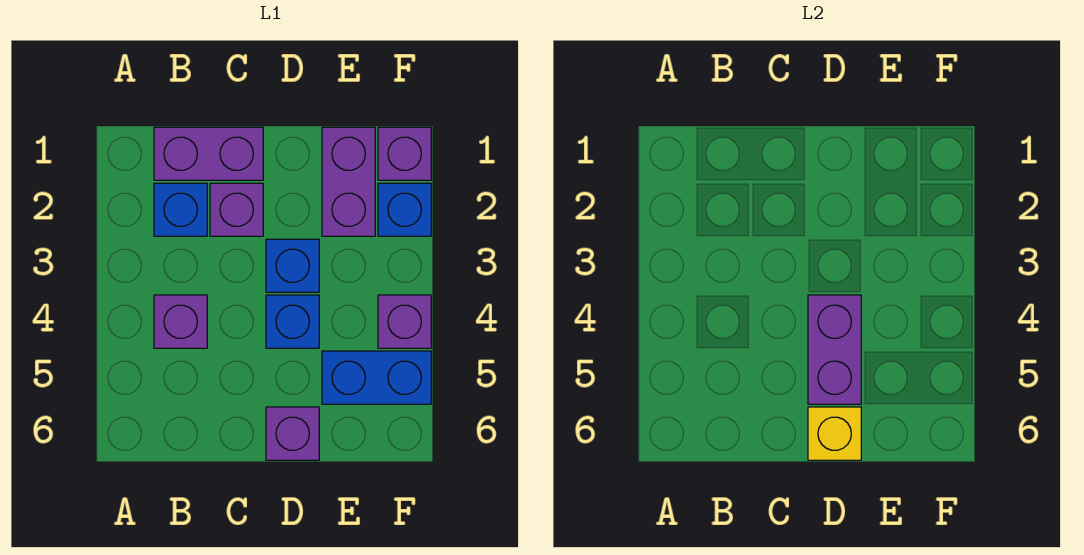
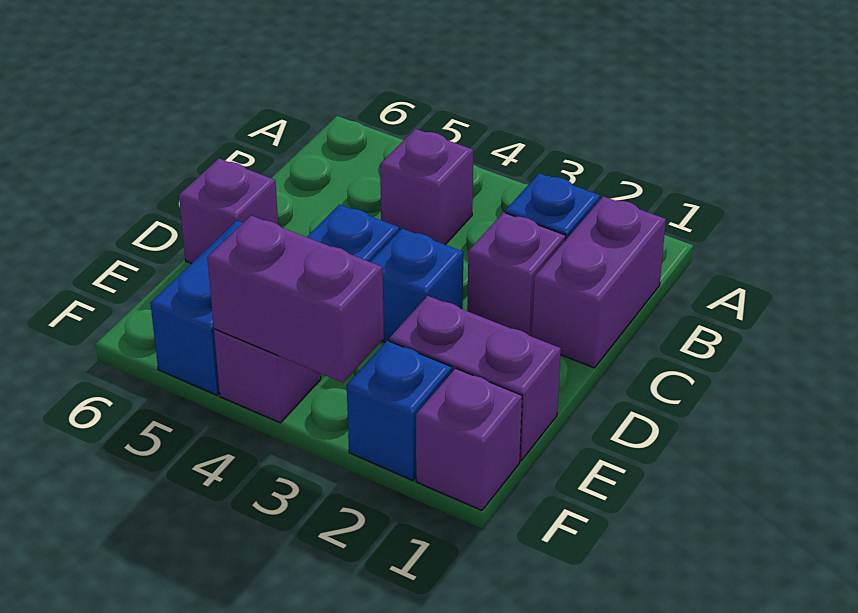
purple 1x2 brick [808,295,861,404] -> purple 1x2 brick moved to [207,216,384,383]
yellow 1x1 brick [808,407,861,460] -> none

